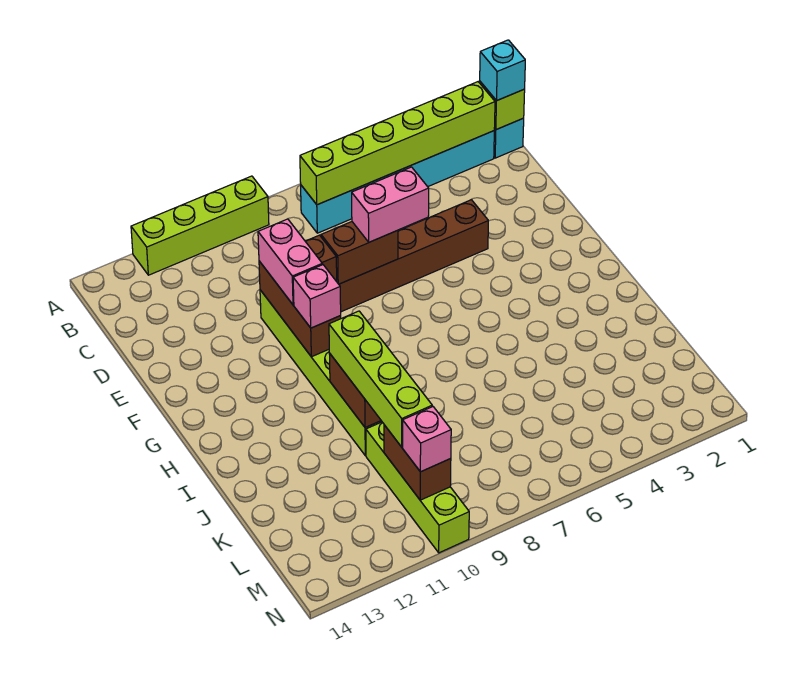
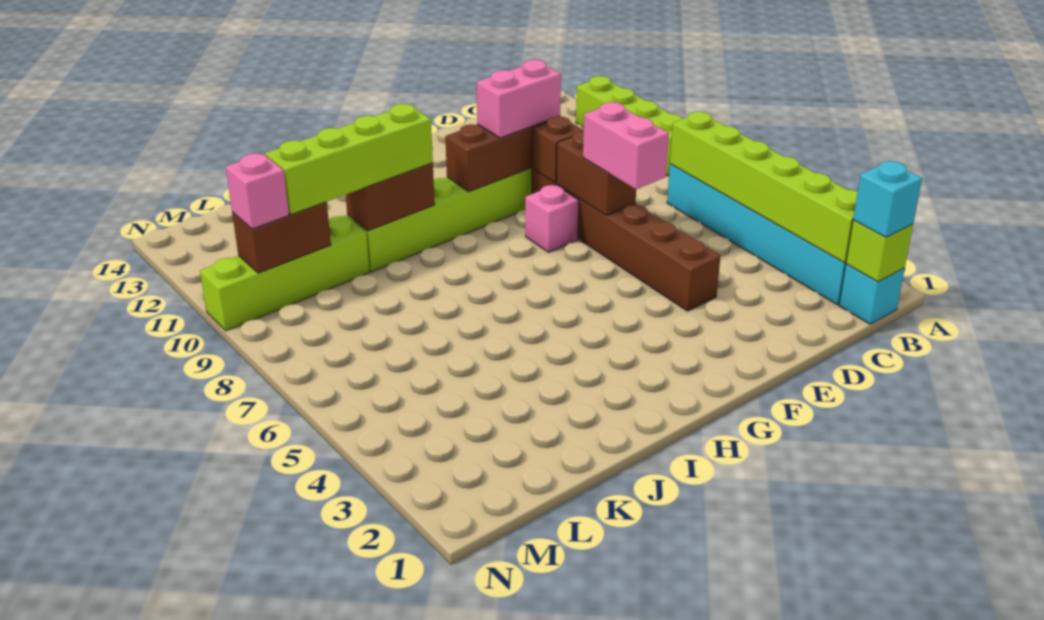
pink 1x1 brick [293,265,341,328] -> pink 1x1 brick moved to [525,185,579,252]

